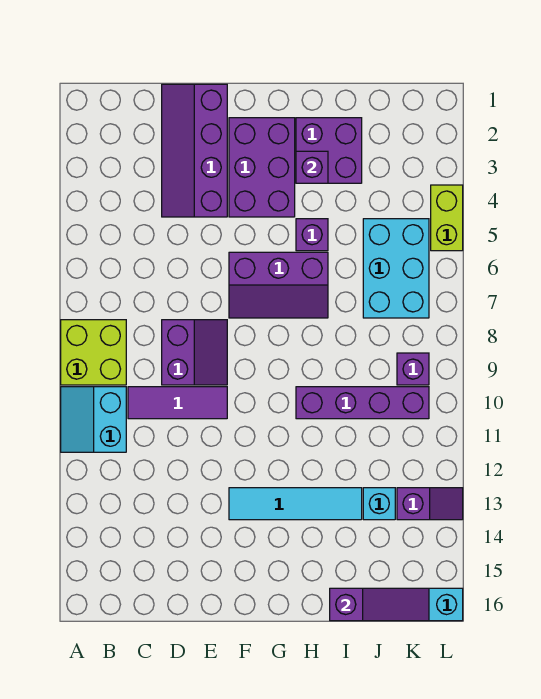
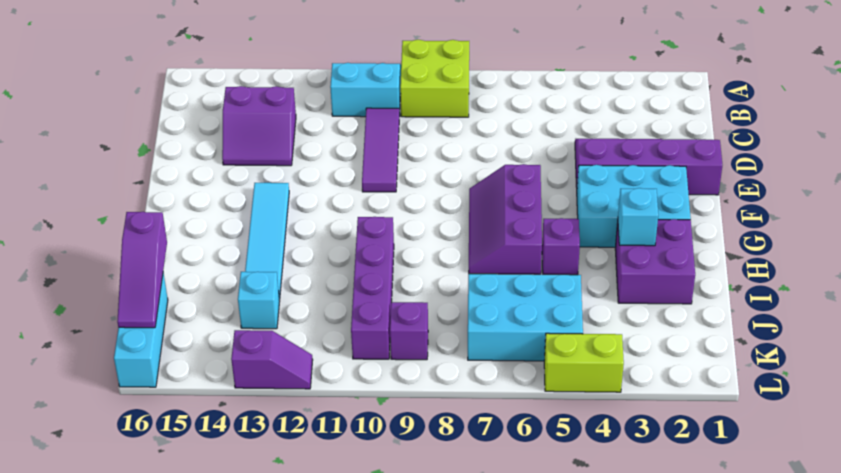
purple 2x2 slope [162,320,227,385] -> purple 2x2 slope moved to [222,86,296,166]
purple 2x3 brick [229,118,295,217] -> cyan 2x3 brick [577,165,691,247]
purple 1x1 brick [296,151,328,183] -> cyan 1x1 brick [618,188,658,246]
purple 1x2 slope [397,488,463,520] -> purple 1x2 slope turned to [231,330,313,389]

